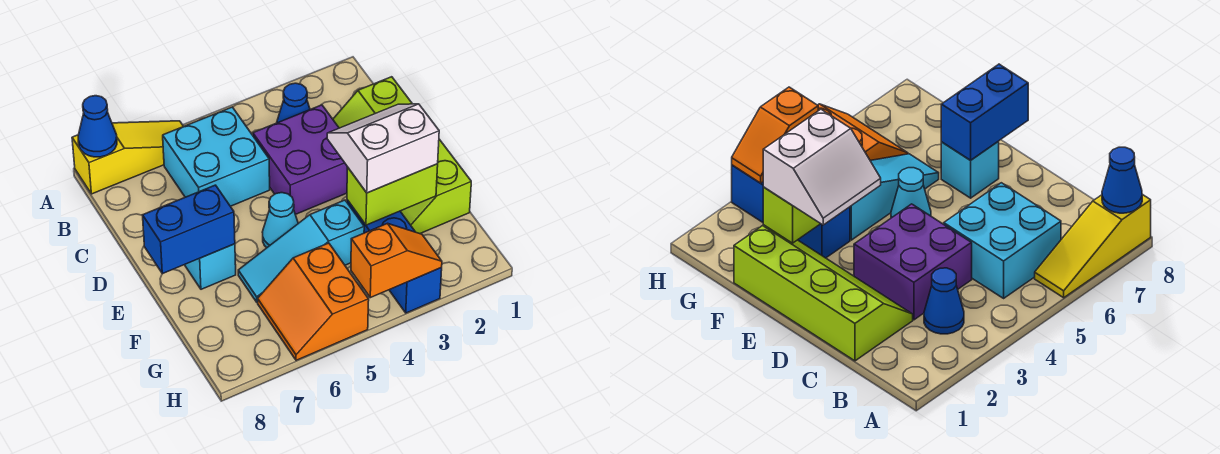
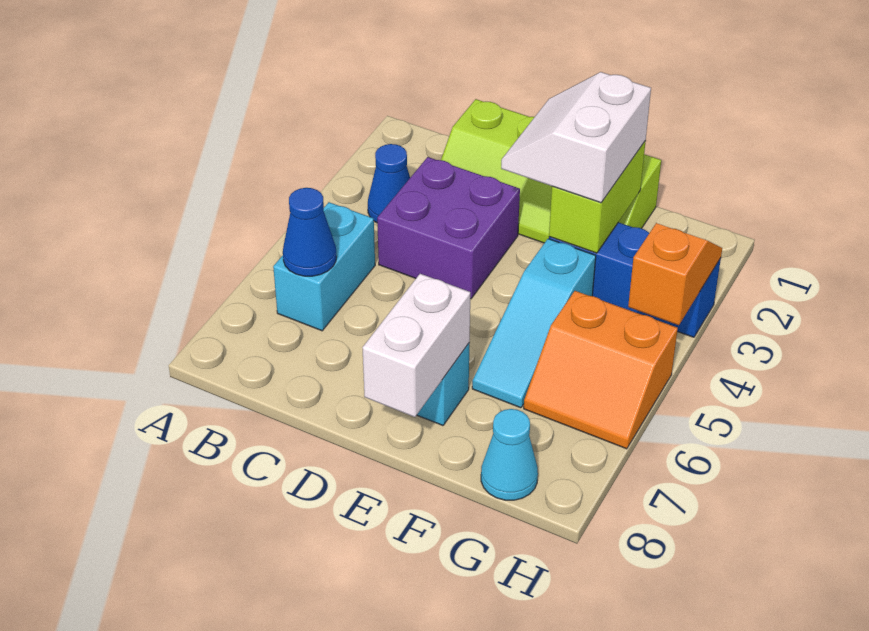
yellow 1x3 slope [72,121,183,194] -> none
blue 1x1 cone [78,96,117,157] -> blue 1x1 cone moved to [283,188,336,276]
cyan 2x2 brick [163,107,270,206] -> cyan 1x2 brick [273,202,375,331]
cyan 1x1 cone [262,193,298,248] -> cyan 1x1 cone moved to [481,409,538,500]
blue 1x2 brick [143,185,235,274] -> white 1x2 brick [362,274,470,417]

